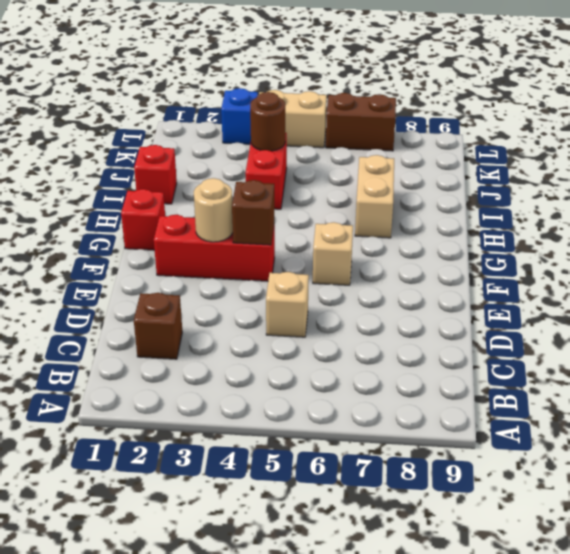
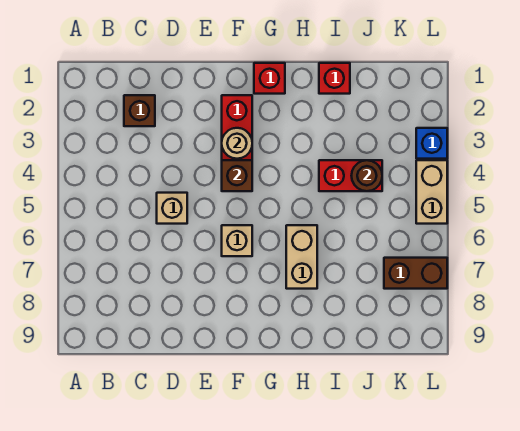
tan 1x2 brick [355,155,394,238] -> tan 1x2 brick turned to [286,225,317,289]
brown 1x2 brick [326,93,396,151] -> brown 1x2 brick turned to [384,258,447,289]

